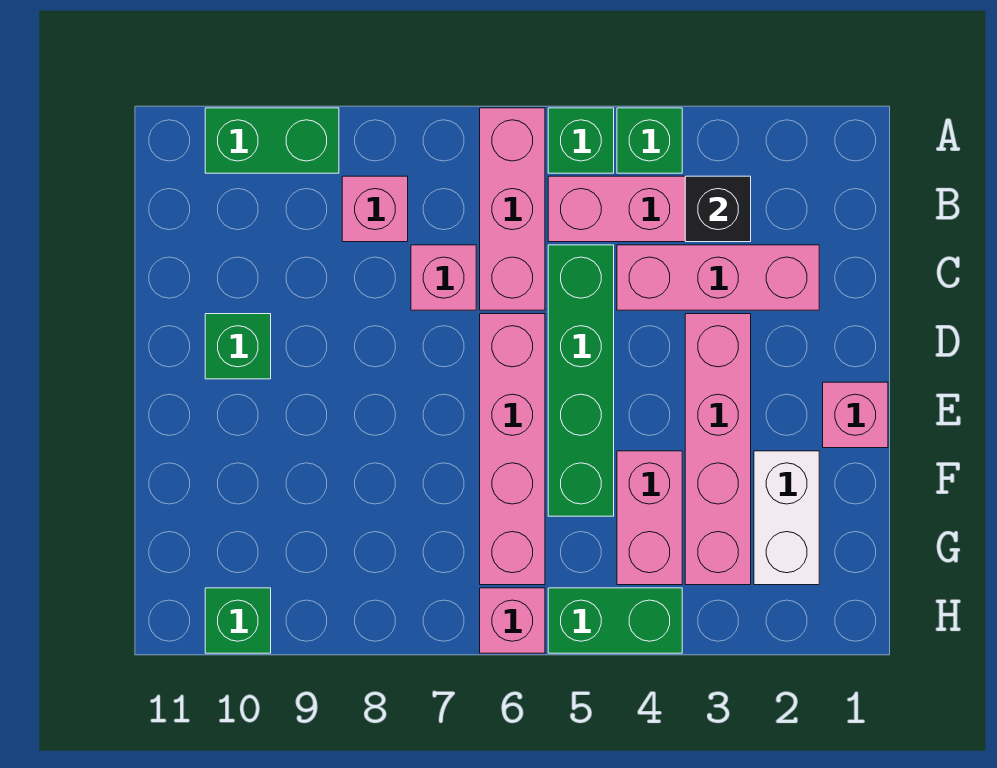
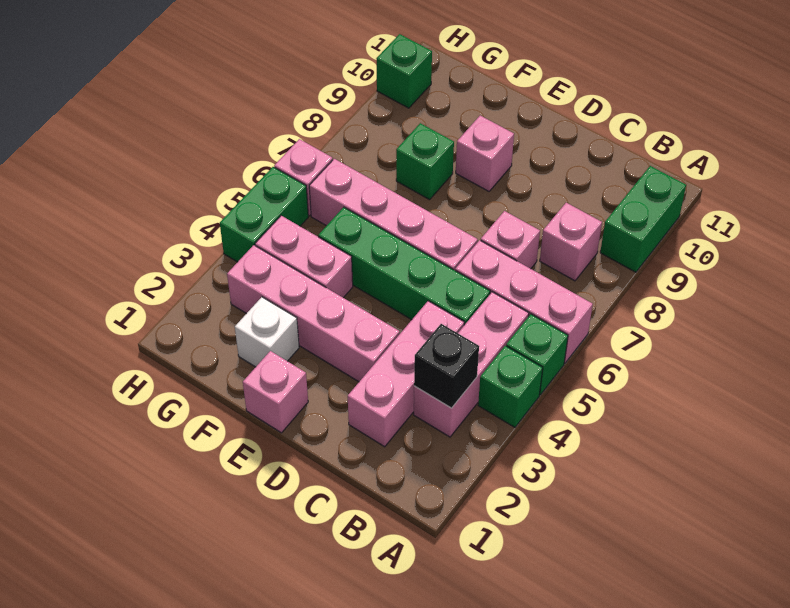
green 1x1 brick [205,314,271,379] -> green 1x1 brick moved to [396,123,454,200]
none -> pink 1x1 brick [456,116,514,191]
white 1x2 brick [754,451,819,585] -> white 1x1 brick [235,297,299,367]

